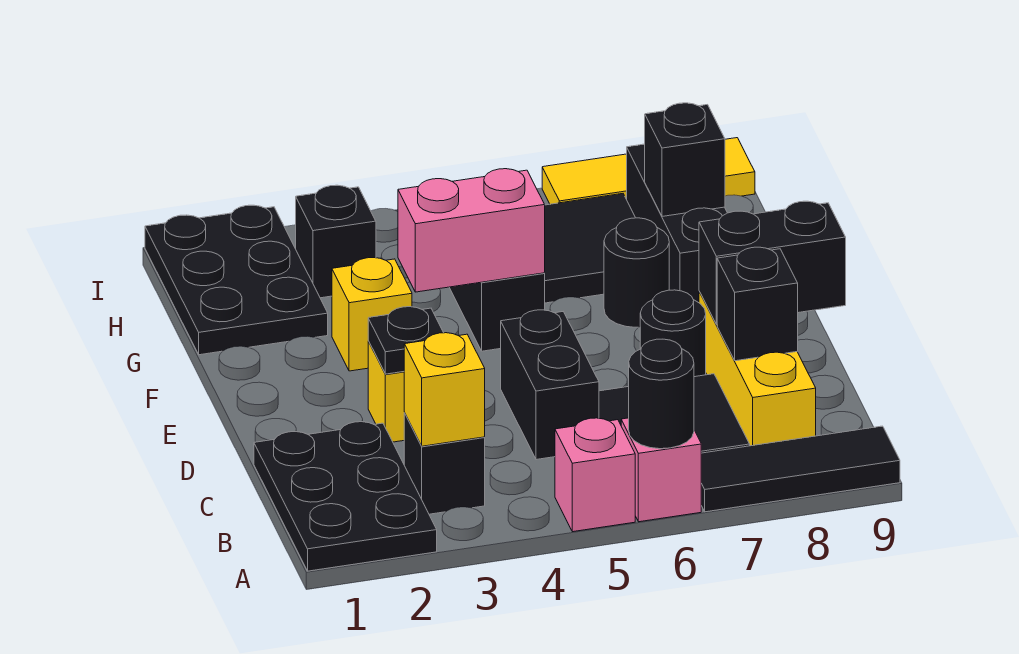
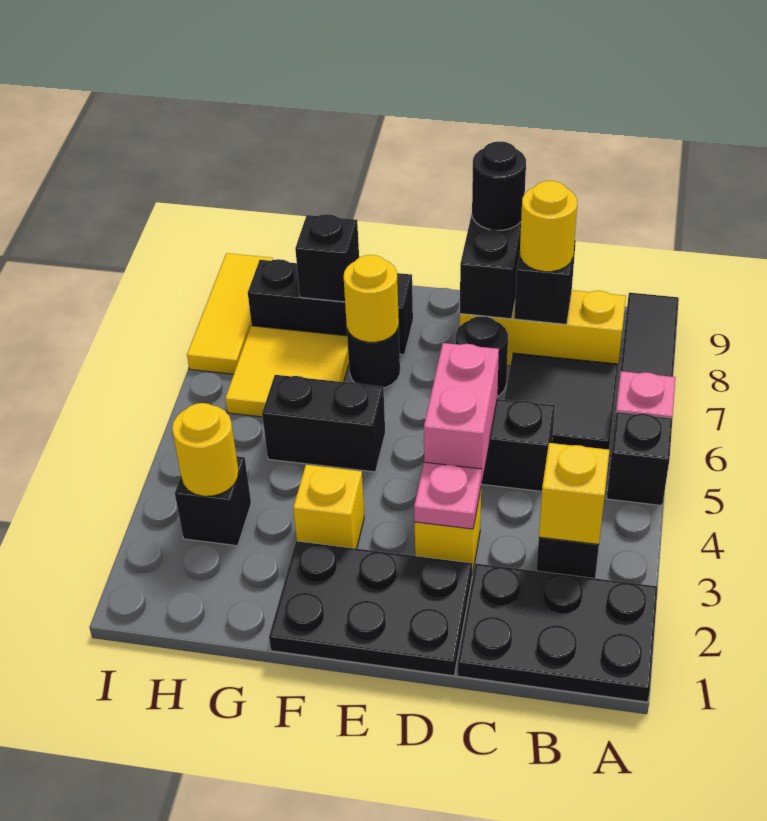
pink 1x1 brick [555,418,635,532] -> black 1x1 brick [607,412,673,506]
black 1x1 round brick [629,339,694,449] -> black 1x1 round brick moved to [472,141,526,230]
none -> yellow 1x1 round brick [520,181,577,272]
black 1x1 plate [368,307,443,374] -> pink 1x1 plate [414,462,482,529]
pink 1x2 brick [398,169,545,292] -> pink 1x2 brick moved to [424,343,499,479]
none -> yellow 1x1 round brick [344,255,399,342]
black 2x3 plate [145,205,328,355] -> black 2x3 plate moved to [269,541,472,676]
black 2x2 tile [544,194,635,303] -> yellow 2x2 tile [225,326,349,417]
none -> yellow 1x1 round brick [172,403,239,496]

